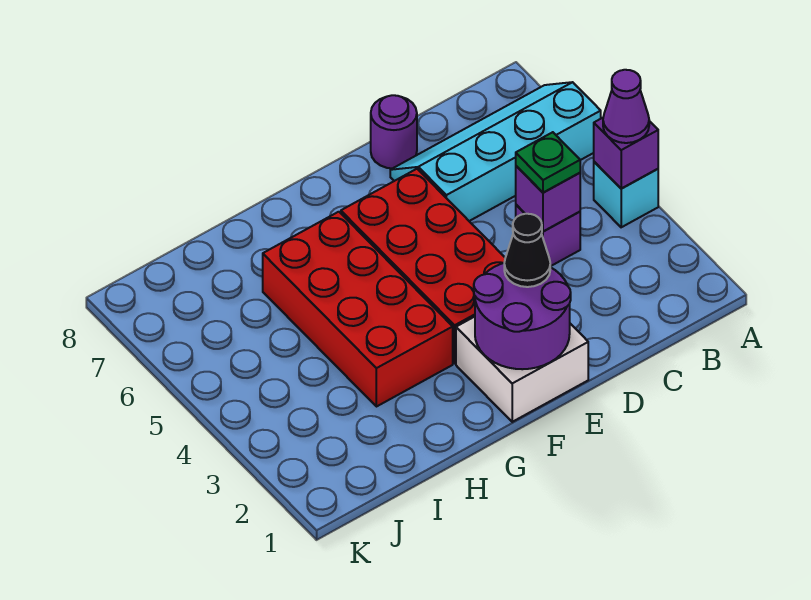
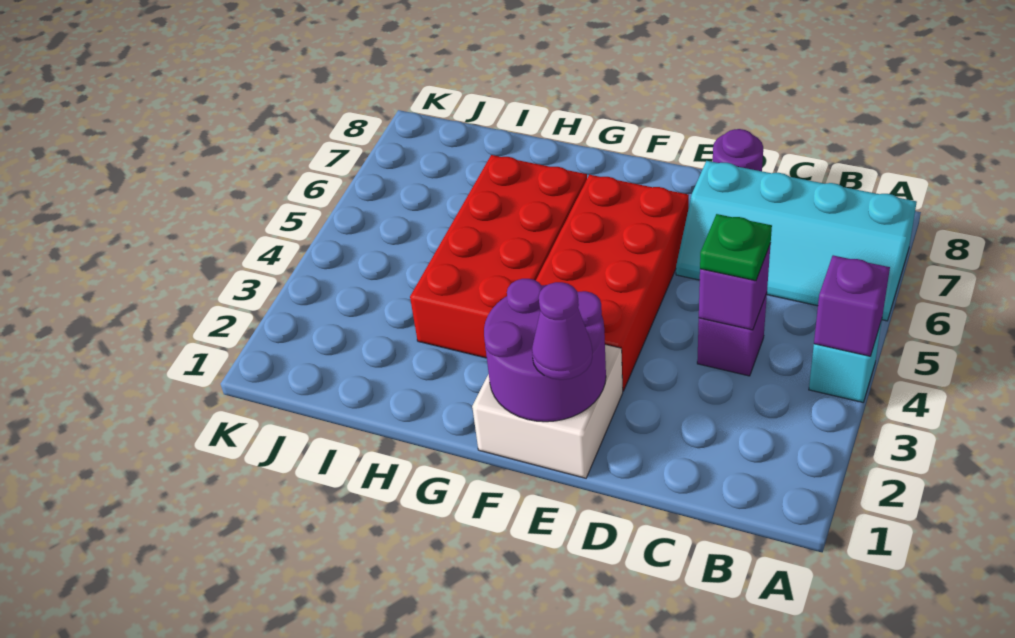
purple 1x1 cone [603,70,649,143] -> purple 1x1 cone moved to [532,282,592,380]
cyan 2x4 slope [390,82,601,221] -> cyan 2x4 slope turned to [676,161,917,321]
black 1x1 cone [504,214,550,287] -> none

